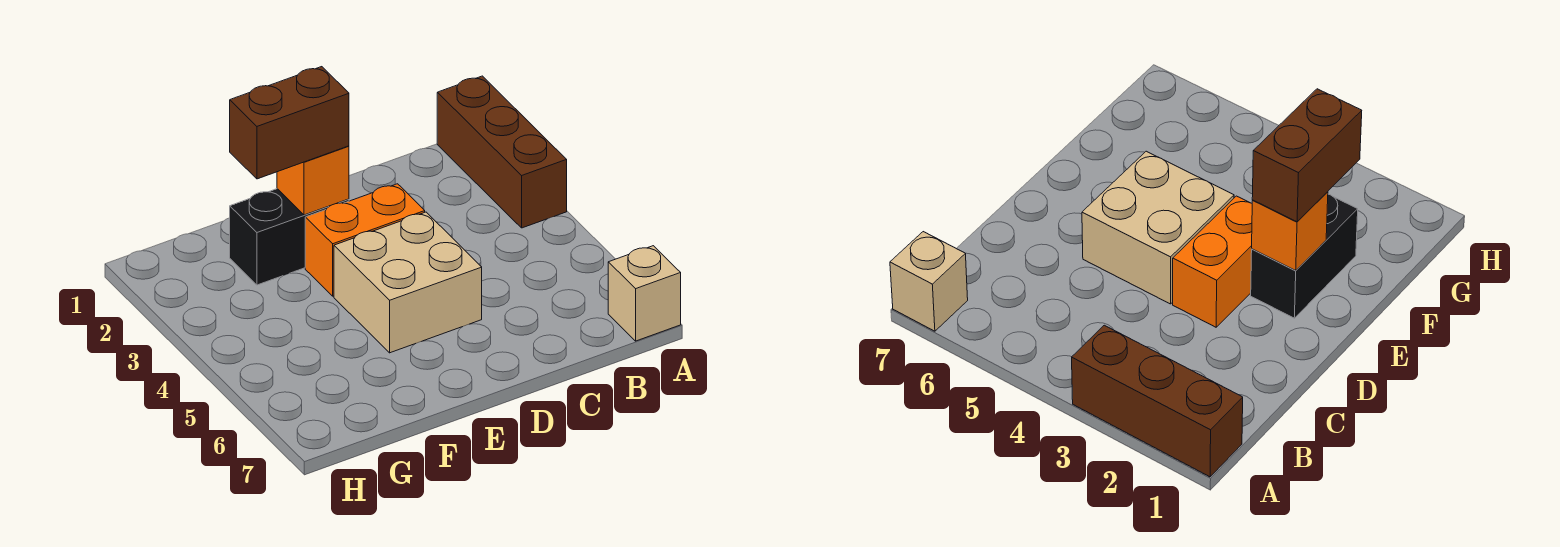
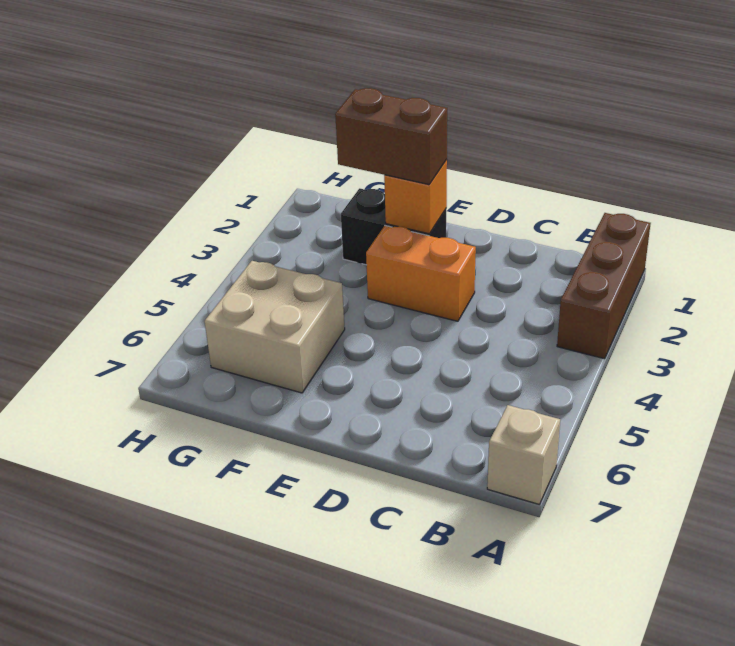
tan 2x2 brick [334,212,482,353] -> tan 2x2 brick moved to [205,261,345,393]

